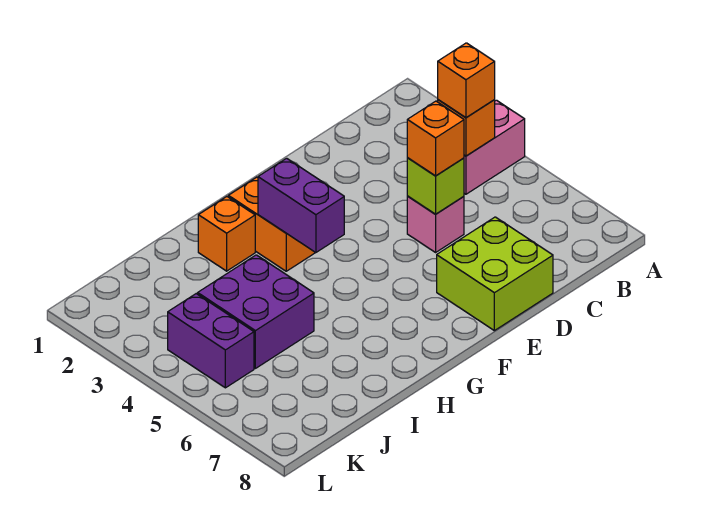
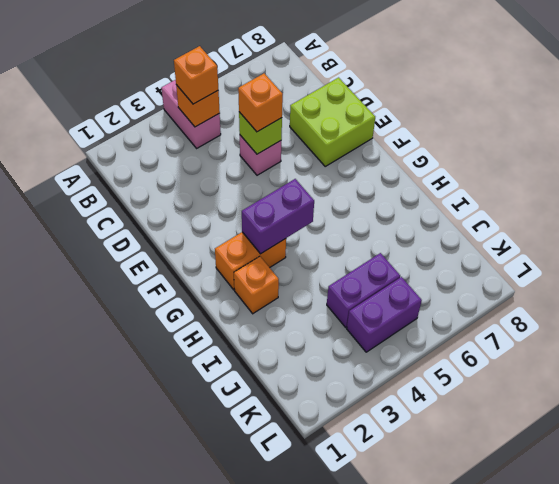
purple 2x2 brick [198,255,314,368] -> purple 1x2 brick [327,253,400,327]

